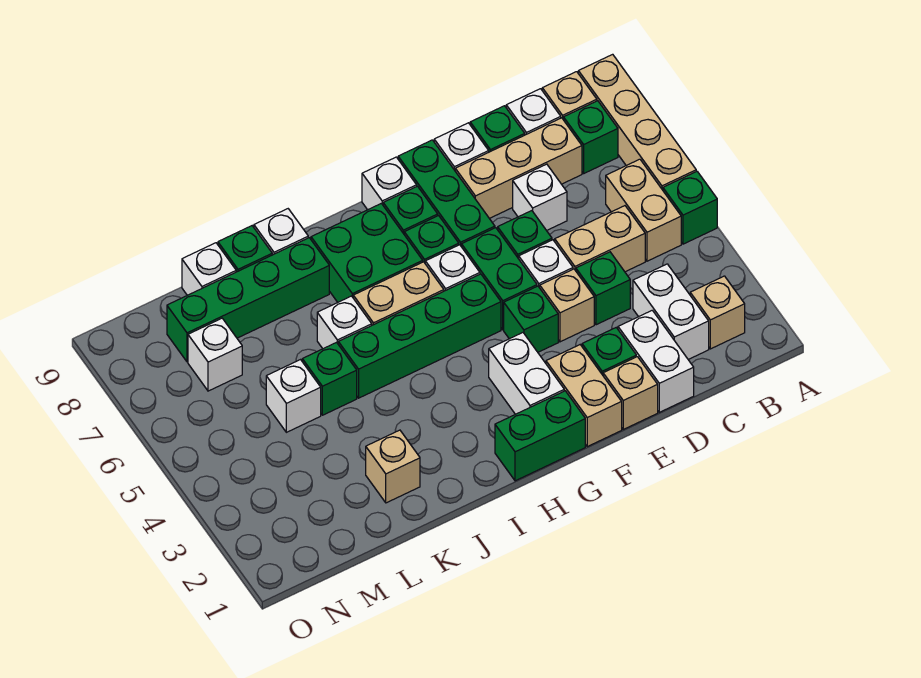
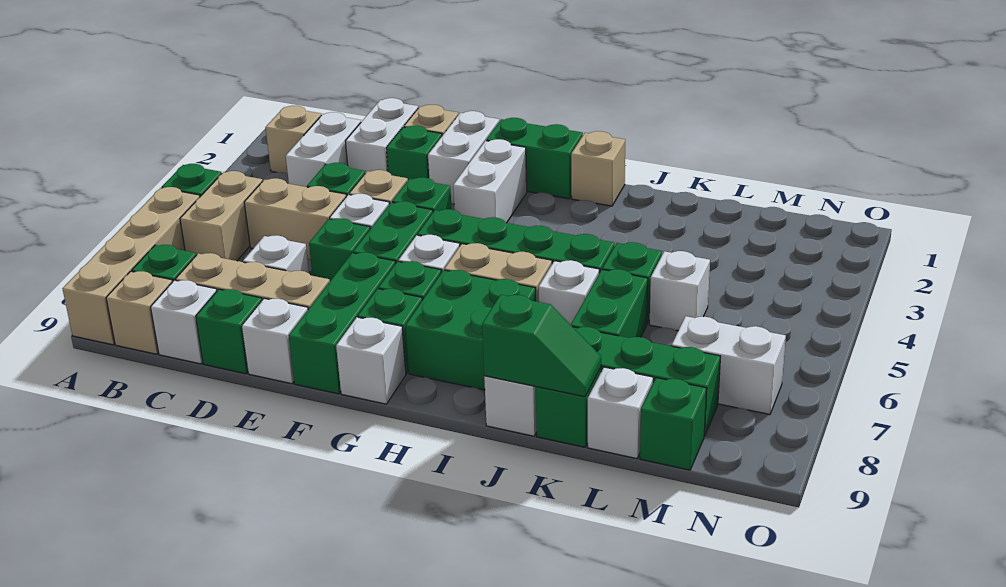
tan 1x2 brick [546,345,622,447] -> white 1x2 brick [428,111,499,204]
none -> green 1x2 slope [482,295,601,397]
tan 1x1 brick [366,430,420,503] -> tan 1x1 brick moved to [571,131,625,206]
none -> green 1x2 brick [571,269,648,338]
white 1x1 brick [188,318,242,391] -> white 1x2 brick [672,316,786,415]
none -> green 1x1 brick [640,378,706,470]

